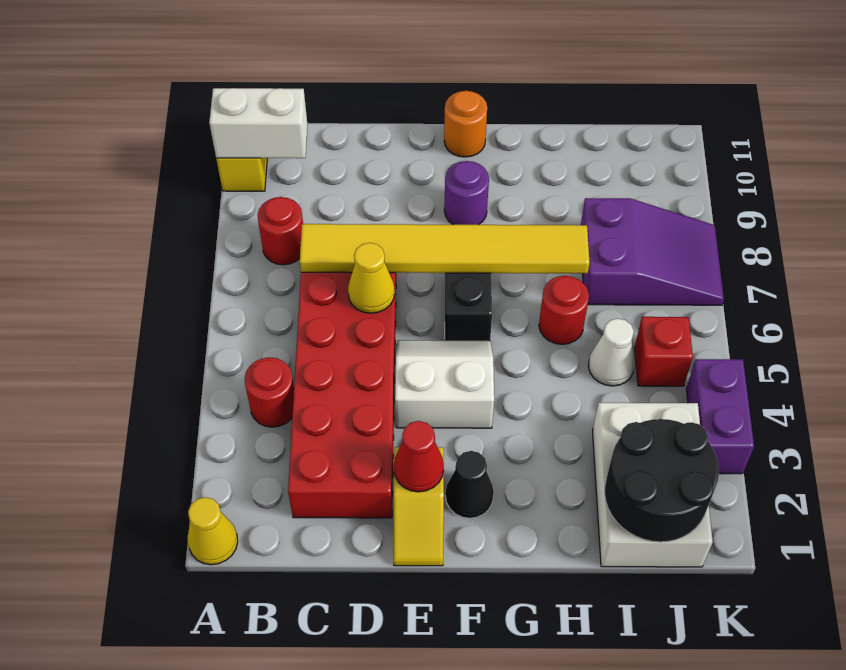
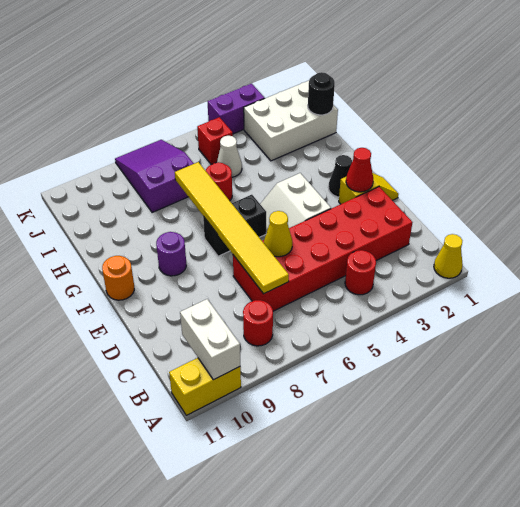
black 2x2 round brick [605,419,719,542] -> black 1x1 round brick [308,72,335,115]

